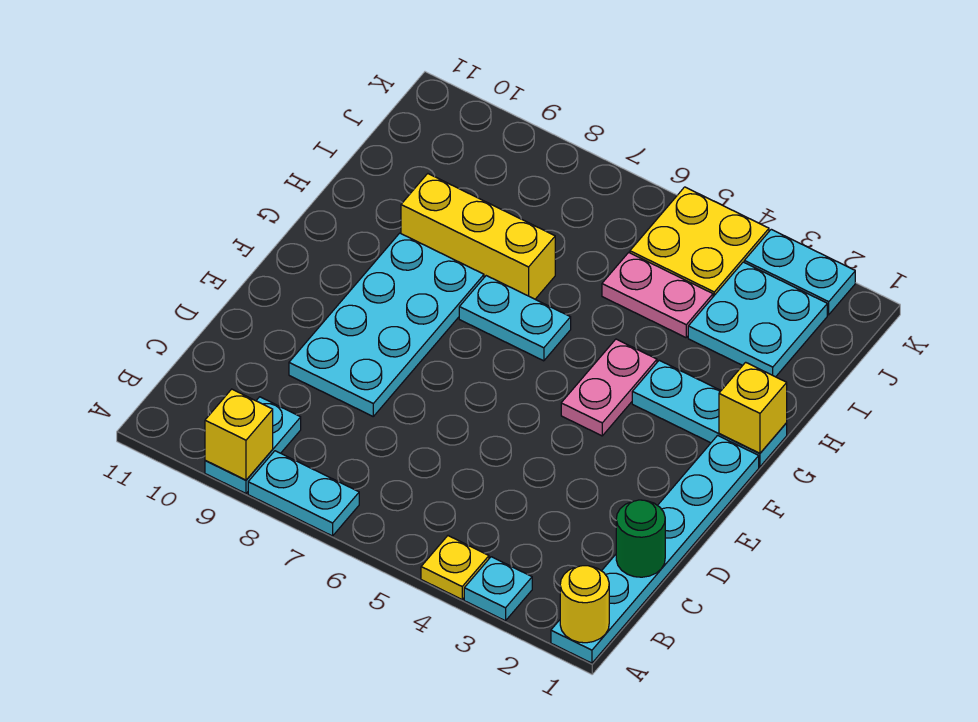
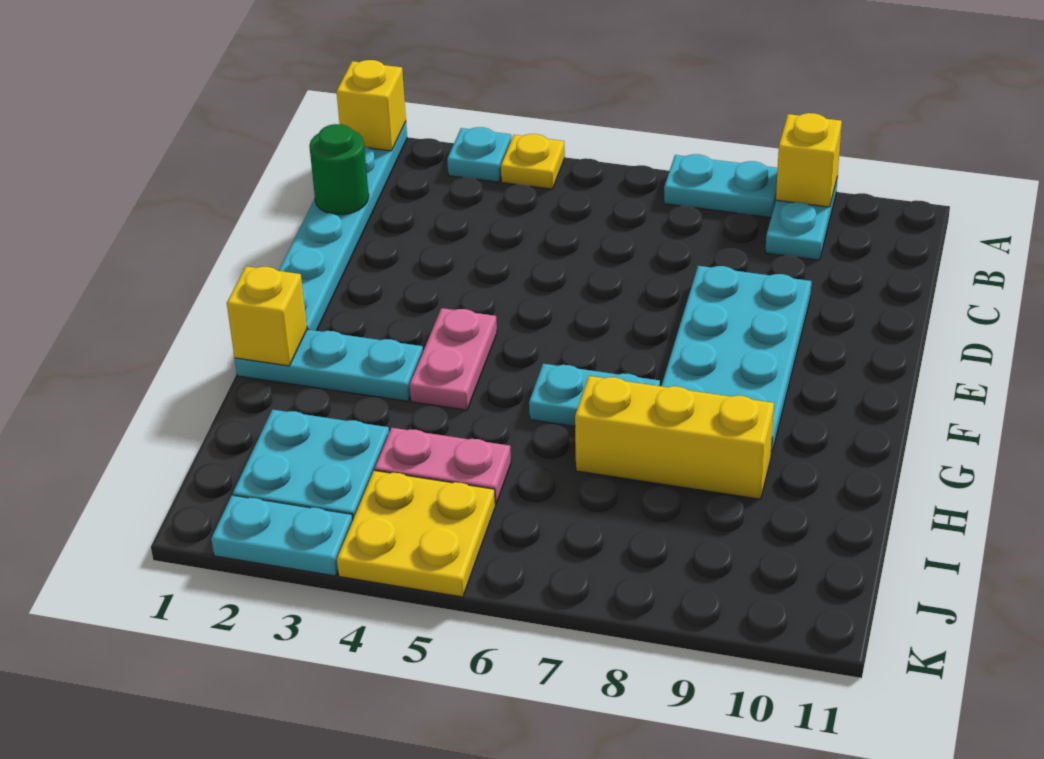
yellow 1x1 round brick [560,566,609,643] -> yellow 1x1 brick [336,60,406,151]

